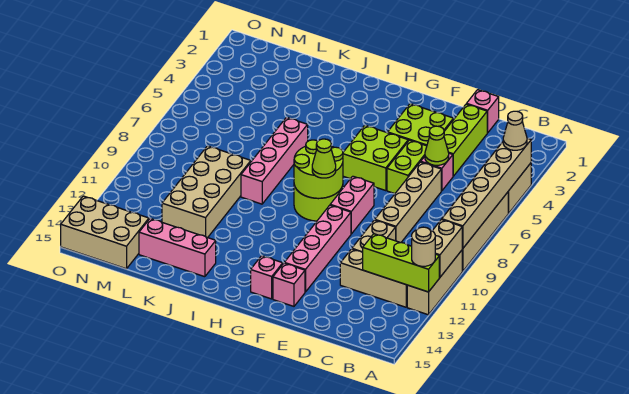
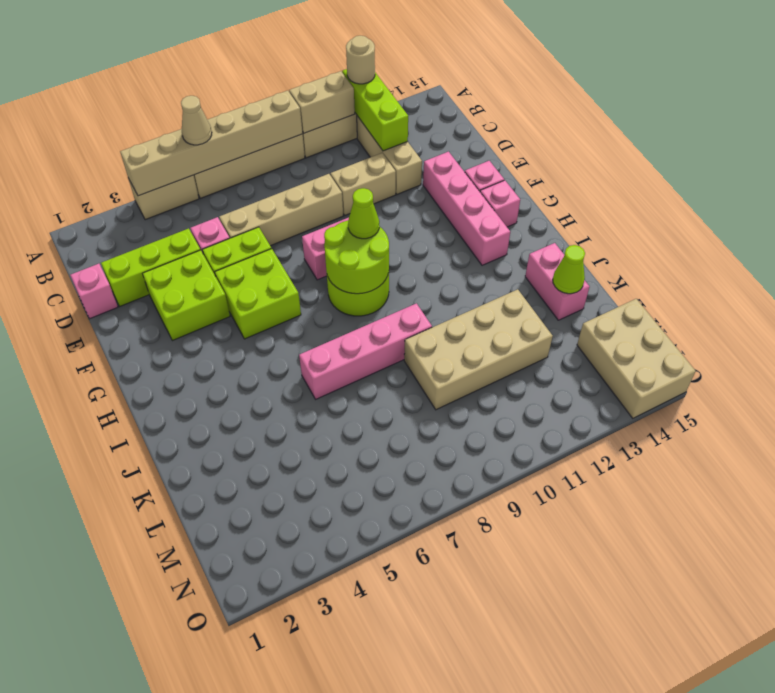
tan 1x1 cone [503,111,527,150] -> tan 1x1 cone moved to [181,96,212,145]
lime 1x1 cone [425,126,449,165] -> lime 1x1 cone moved to [553,245,585,294]
pink 1x4 brick [285,205,351,292] -> pink 1x4 brick turned to [423,151,510,265]
pink 1x3 brick [139,218,216,277] -> pink 1x2 brick [525,243,589,320]

